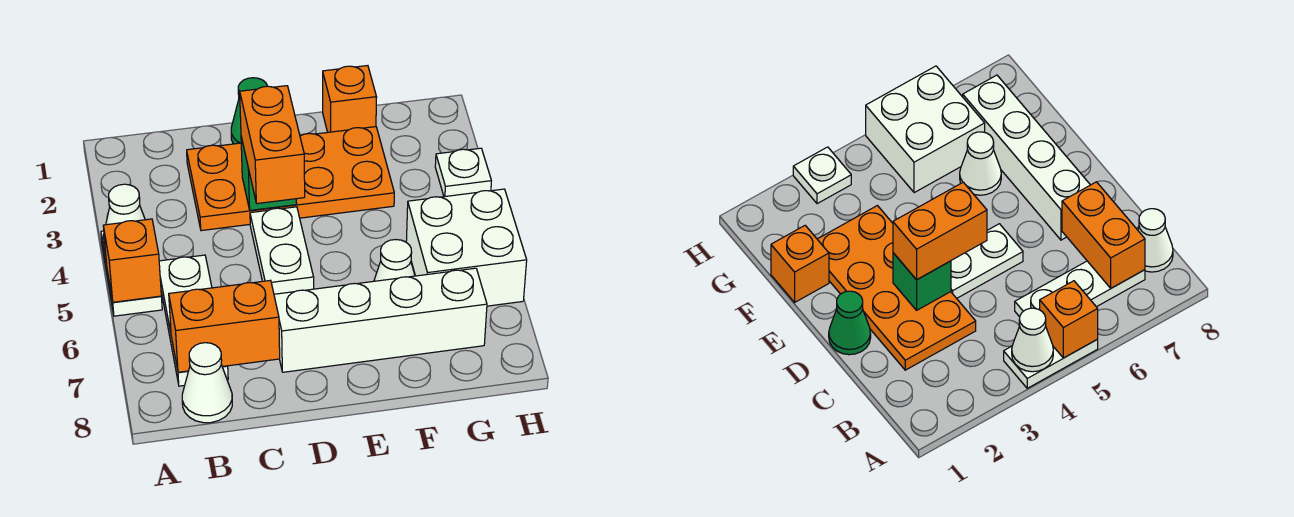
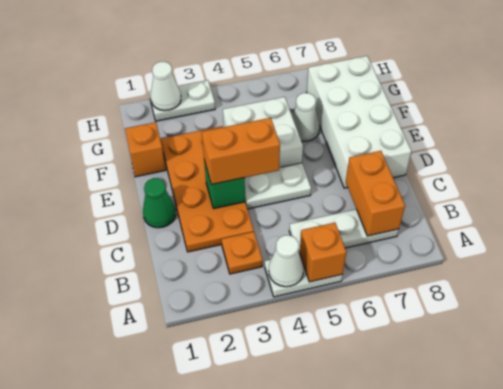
none -> orange 1x1 plate [222,232,263,274]
white 1x1 cone [182,343,232,423] -> white 1x1 cone moved to [151,62,181,111]
white 1x4 brick [274,268,487,372] -> white 2x4 brick [307,56,411,188]
white 2x2 brick [406,189,527,306] -> white 2x2 brick moved to [223,97,303,168]
white 1x1 plate [435,148,491,197] -> white 1x2 plate [149,80,215,121]

